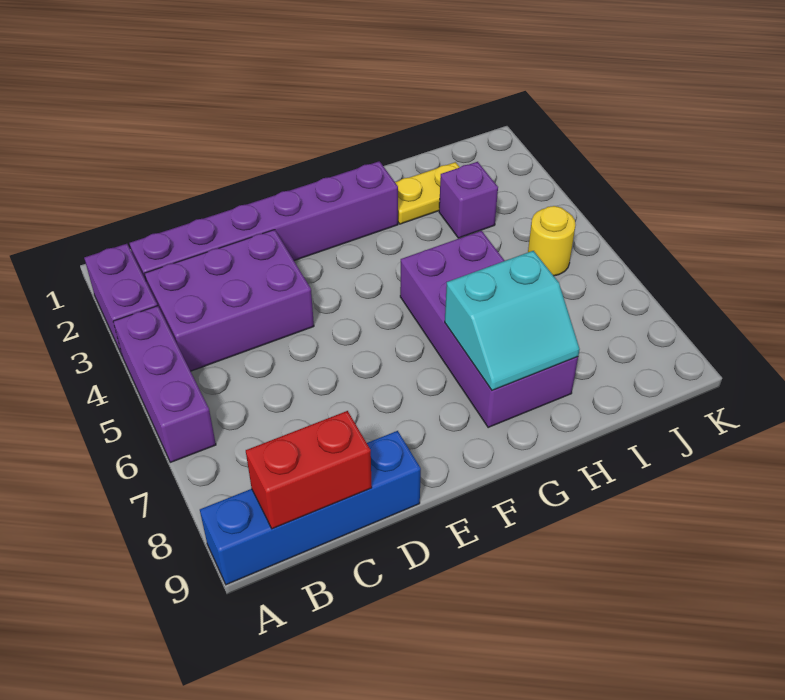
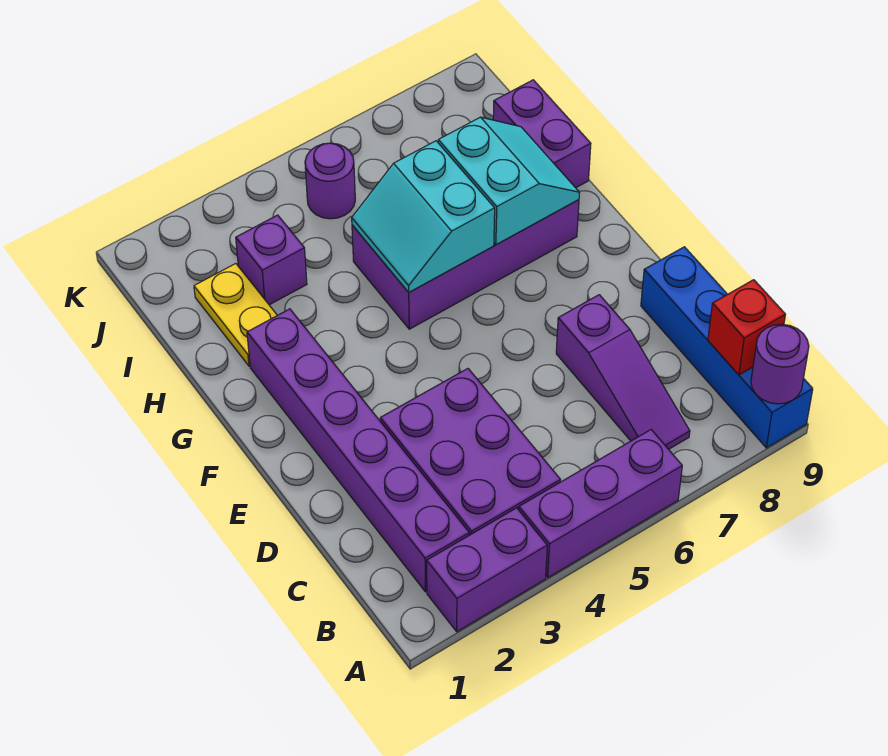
none -> purple 1x1 round brick [751,324,809,404]
none -> purple 1x3 slope [556,295,690,449]
red 1x2 brick [246,411,372,529] -> red 1x1 brick [708,280,785,375]
none -> cyan 2x2 slope [352,141,495,292]
none -> purple 1x2 brick [493,80,591,188]
yellow 1x1 round brick [528,206,575,276] -> purple 1x1 round brick [305,143,355,219]

